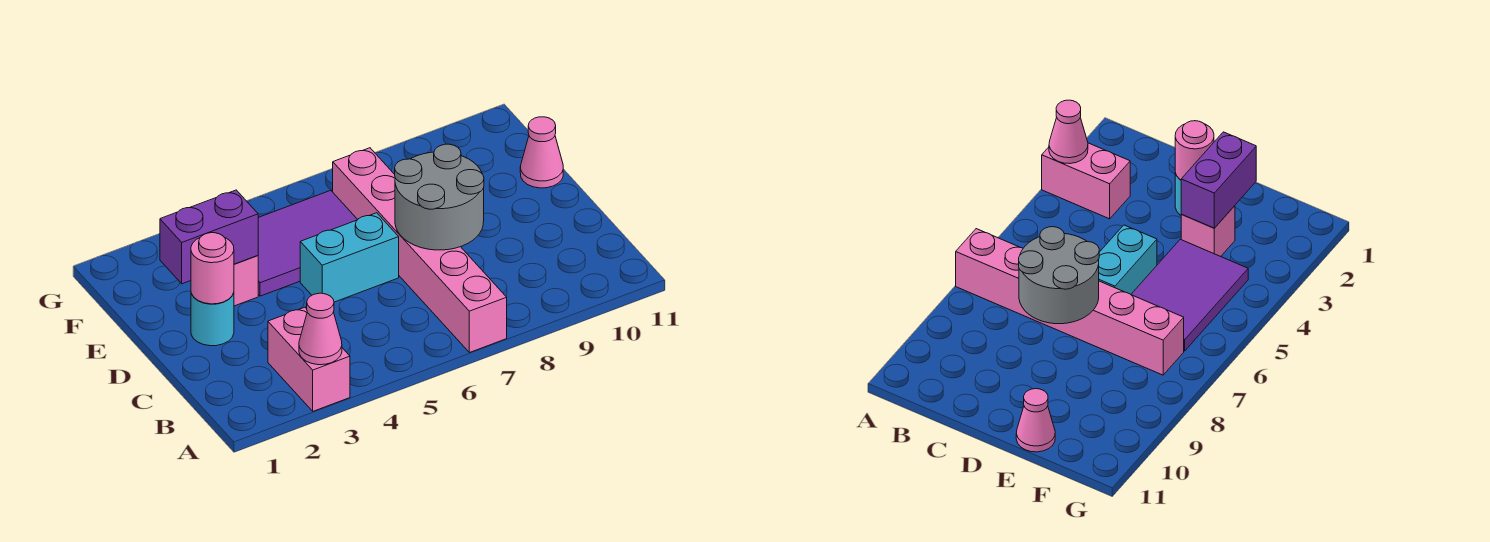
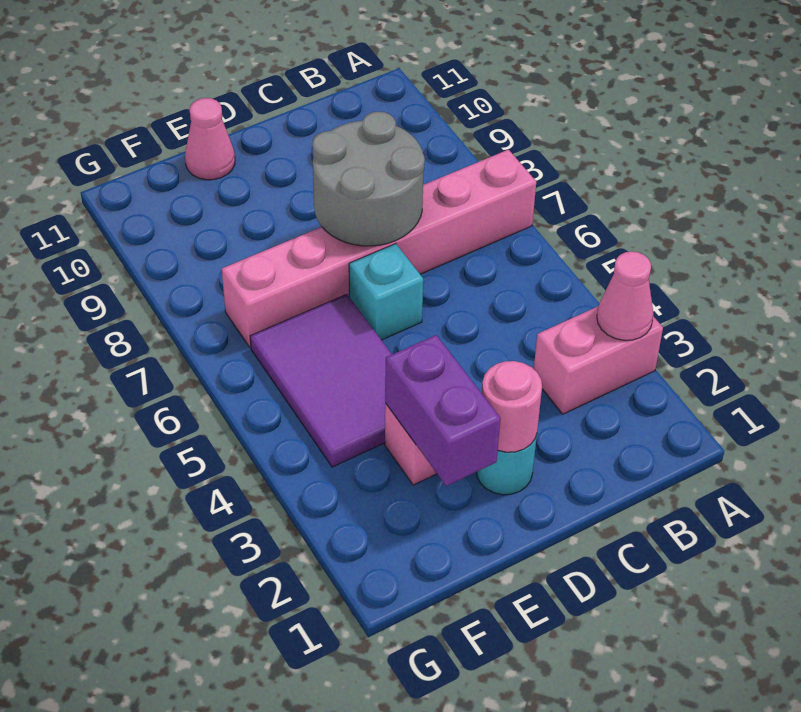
cyan 1x2 brick [300,213,399,302] -> cyan 1x1 brick [349,244,423,340]

